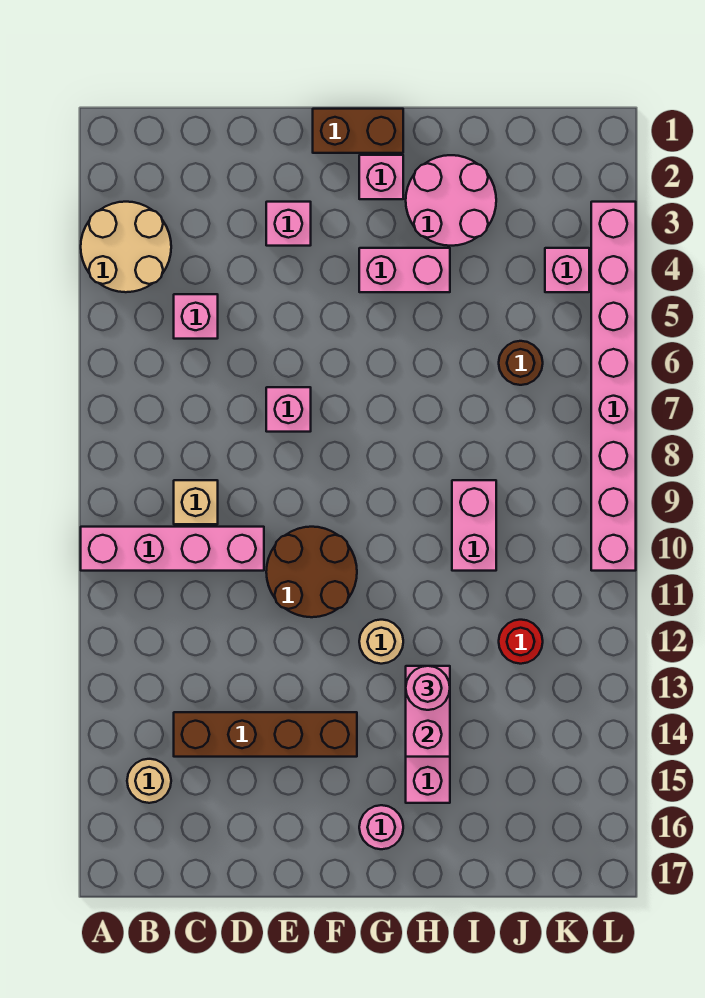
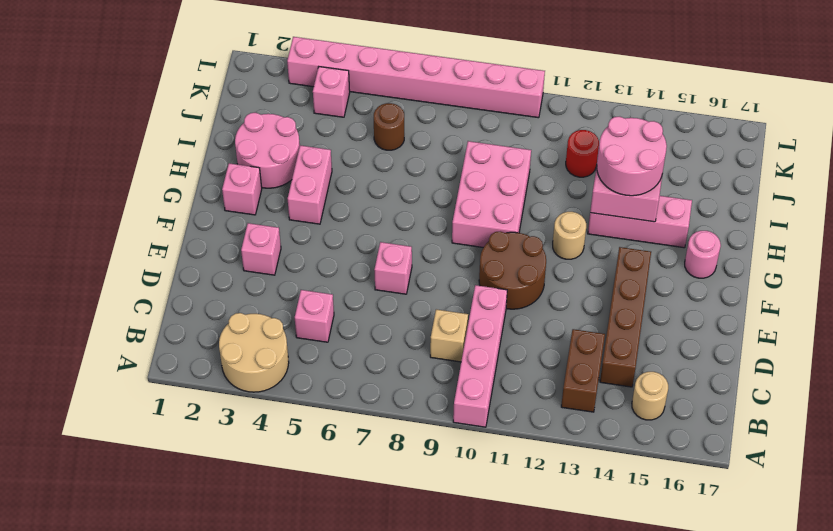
brown 1x2 brick [313,109,403,153] -> brown 1x2 brick moved to [561,329,605,412]
pink 1x1 round brick [406,666,450,710] -> pink 2x2 round brick [597,117,667,196]
pink 1x2 brick [452,480,496,571] -> pink 2x3 brick [452,141,531,248]

